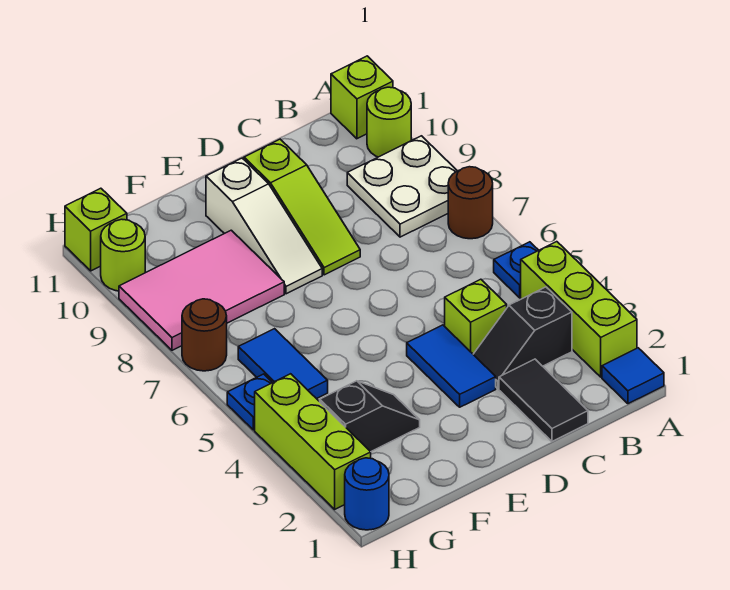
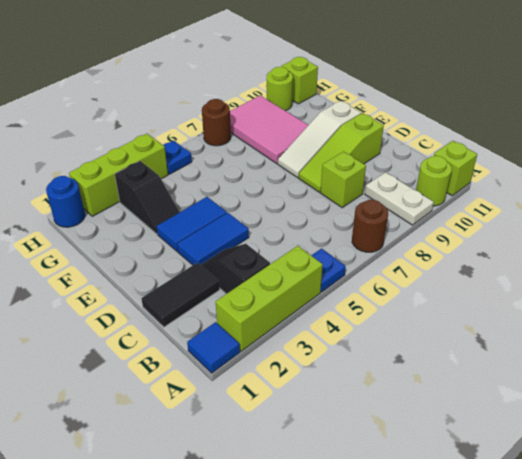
white 2x2 plate [347,136,457,237] -> white 1x2 plate [365,172,434,225]
lime 1x1 brick [445,279,507,354] -> lime 1x1 brick moved to [321,152,366,208]
blue 1x2 tile [238,329,328,399] -> blue 1x2 tile moved to [157,197,227,252]

